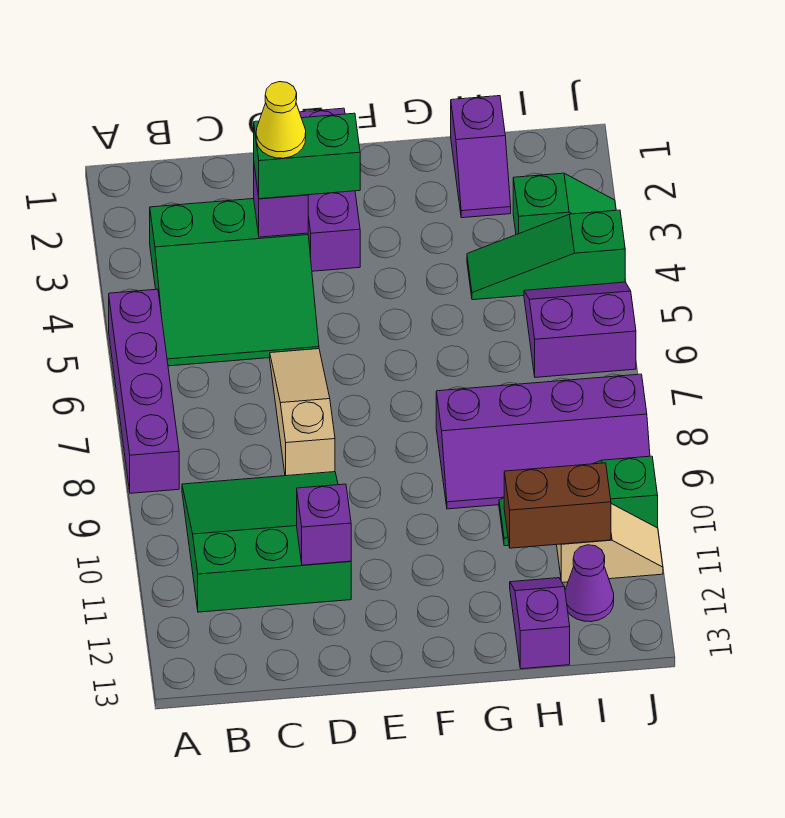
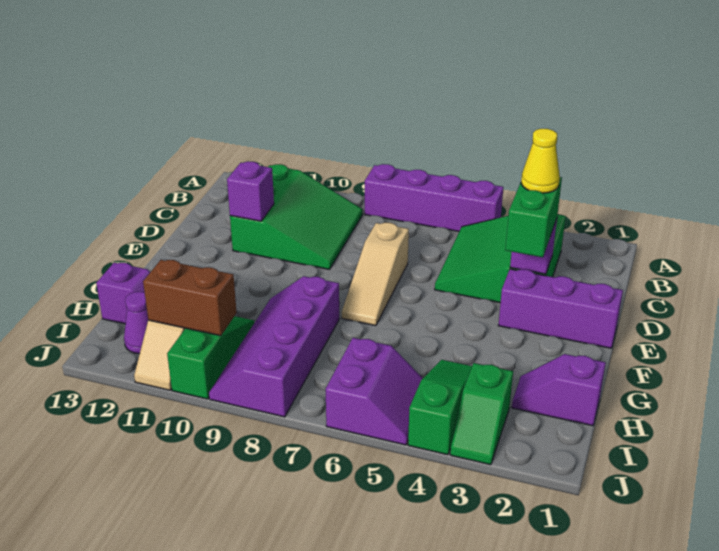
tan 1x3 slope [270,349,335,476] -> tan 1x3 slope turned to [342,223,409,326]
brown 1x2 brick [504,463,611,548] -> brown 1x2 brick turned to [143,260,237,336]

